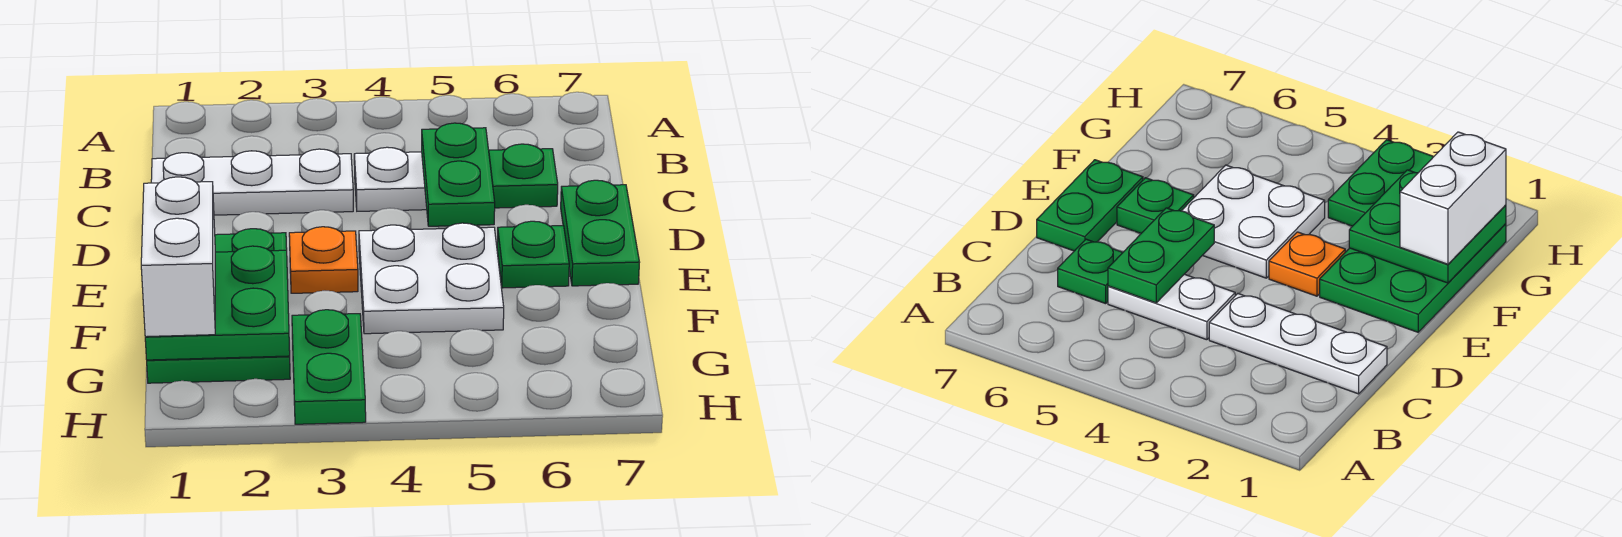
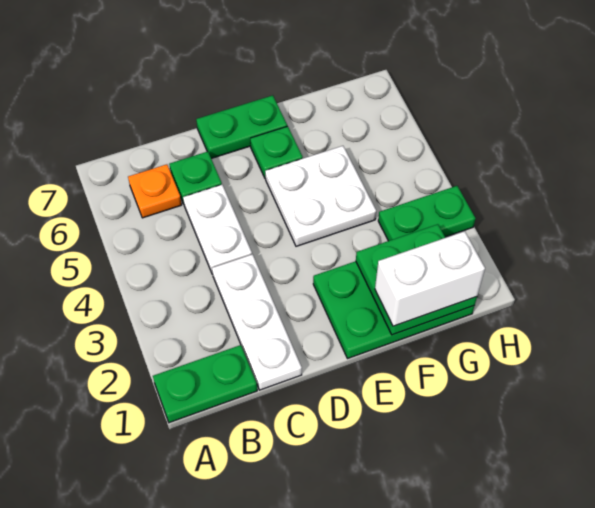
green 1x2 plate [422,123,495,226] -> green 1x2 plate moved to [153,345,257,423]
orange 1x1 plate [289,227,358,293] -> orange 1x1 plate moved to [128,164,182,218]

